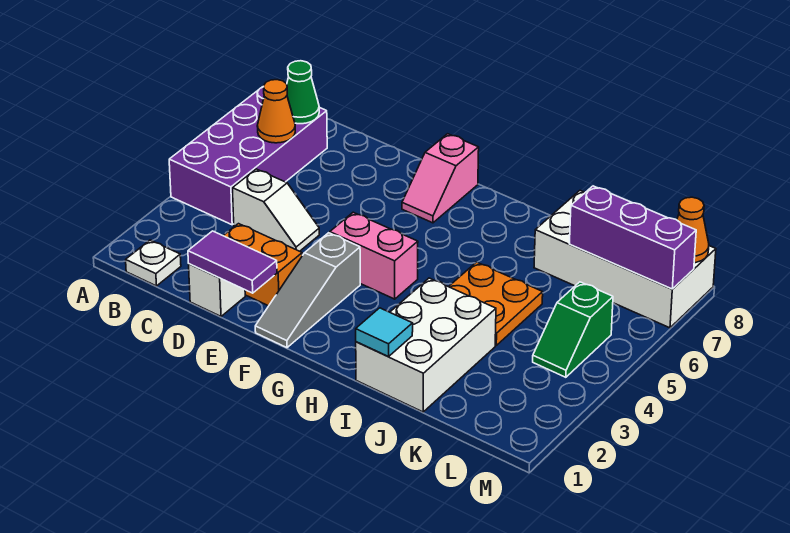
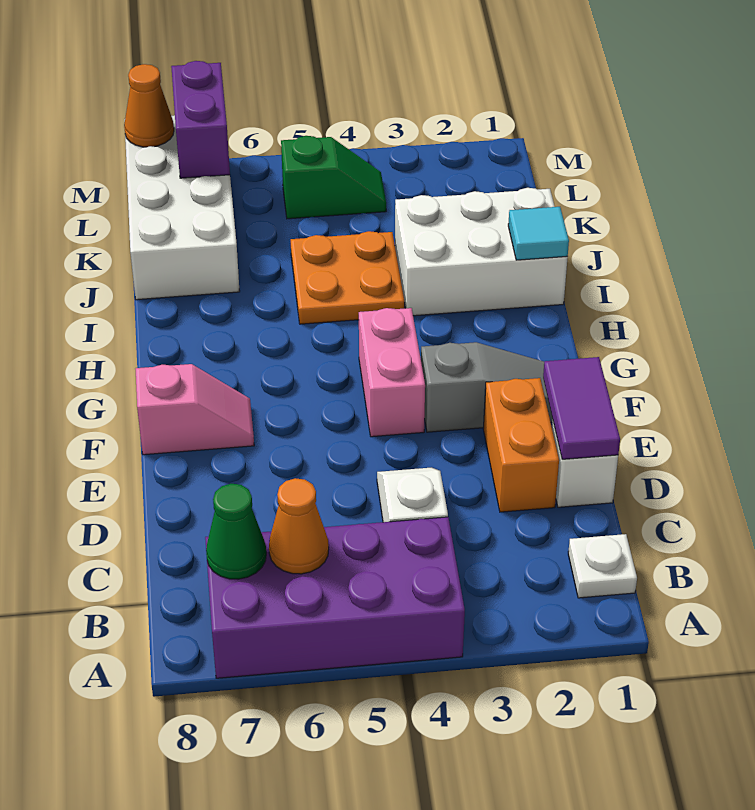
purple 1x3 brick [569,186,696,289] -> purple 1x2 brick [171,61,230,178]

